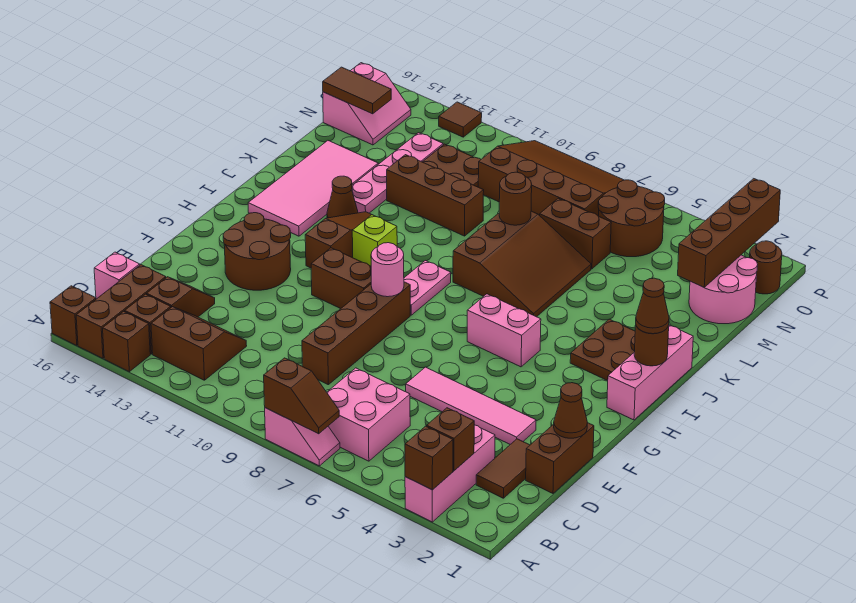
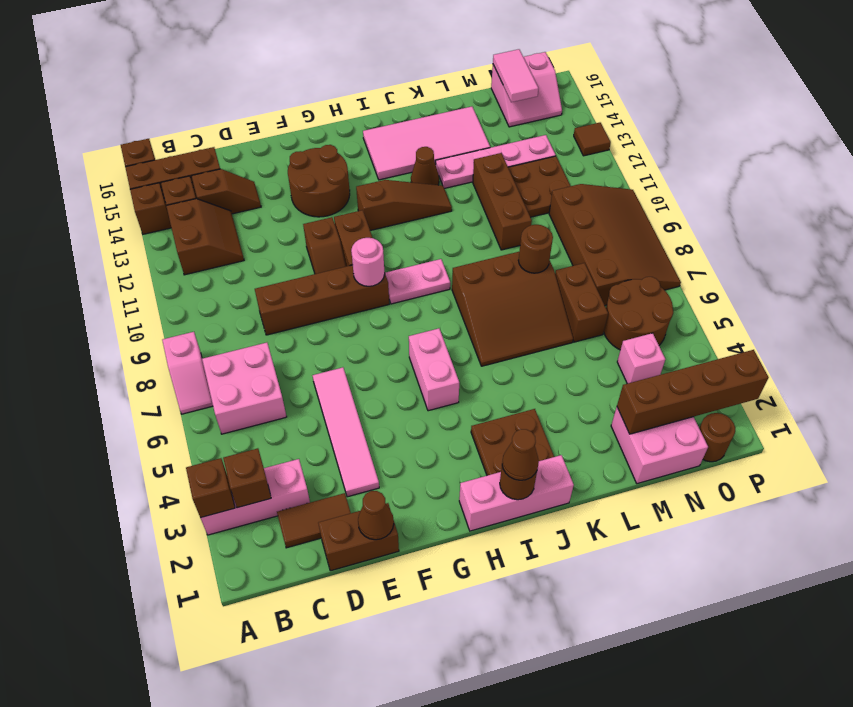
brown 1x2 slope [264,358,339,434] -> brown 1x2 slope moved to [303,217,346,274]
pink 1x1 brick [94,252,140,299] -> pink 1x1 brick moved to [617,333,665,384]
lime 1x1 brick [352,215,397,266] -> none
pink 2x2 round brick [689,255,758,324] -> pink 2x2 brick [611,407,708,484]
brown 1x2 tile [323,67,391,114] -> pink 1x2 tile [493,49,539,102]

